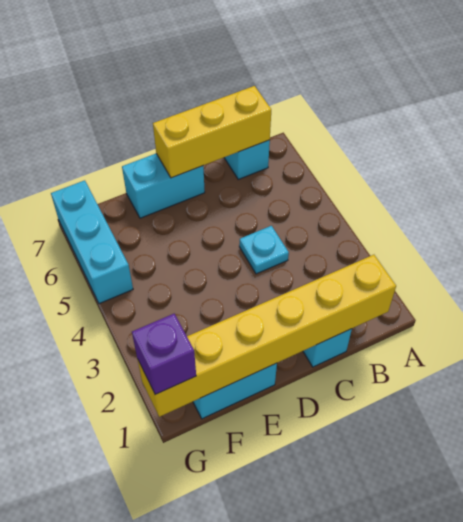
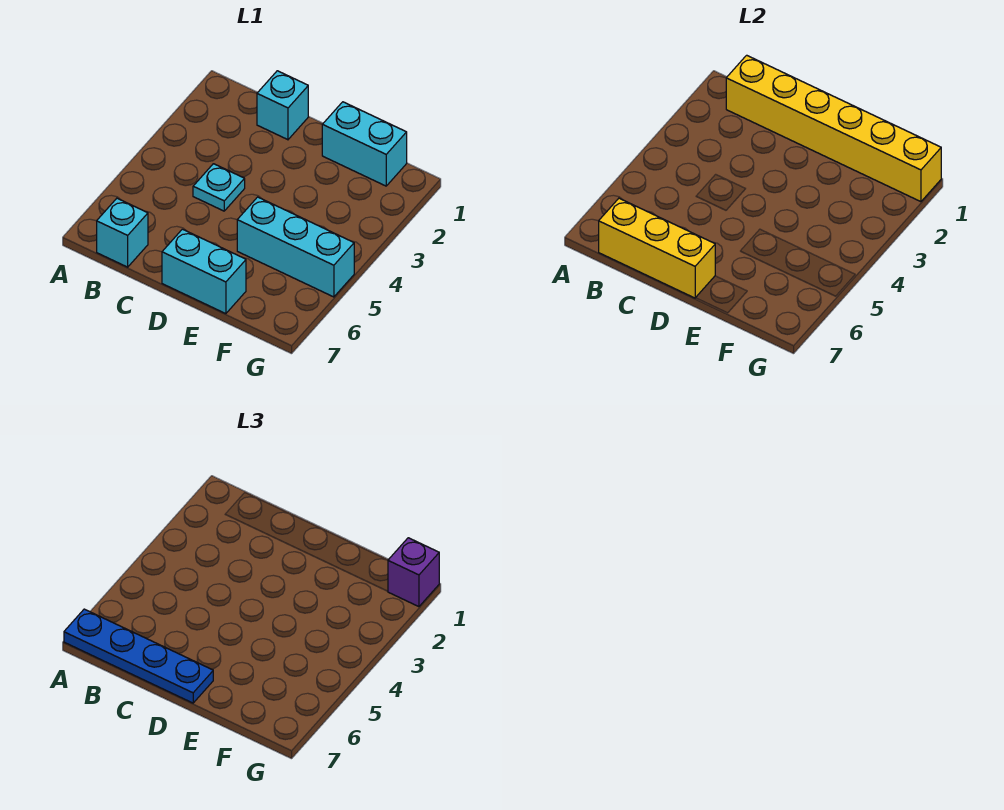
none -> blue 1x4 plate [64,609,213,703]
cyan 1x3 brick [51,180,133,304] -> cyan 1x3 brick turned to [237,197,354,297]

